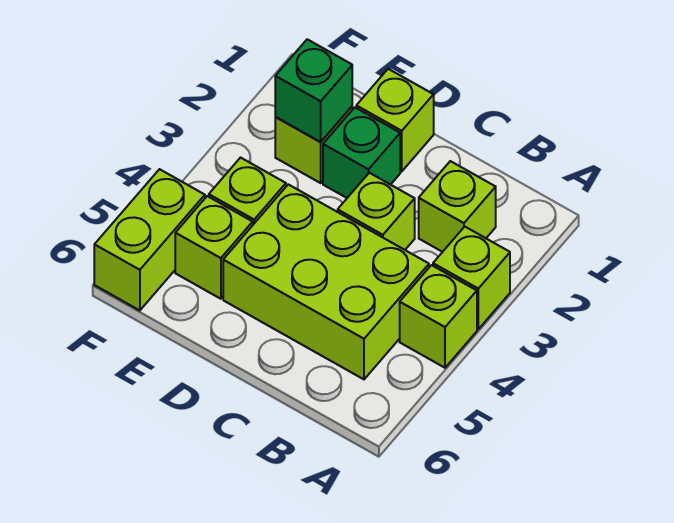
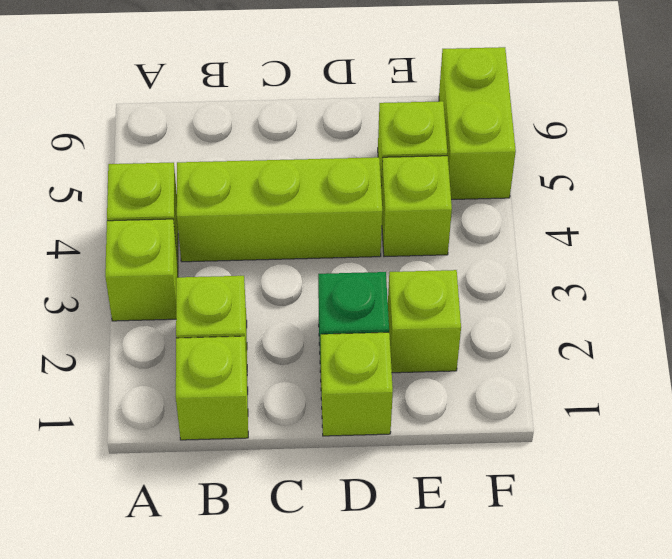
lime 2x3 brick [223,184,429,379] -> lime 1x3 brick [177,157,382,262]
lime 1x1 brick [338,173,415,250] -> lime 1x1 brick moved to [176,336,248,440]
green 1x1 brick [275,39,352,142] -> none

